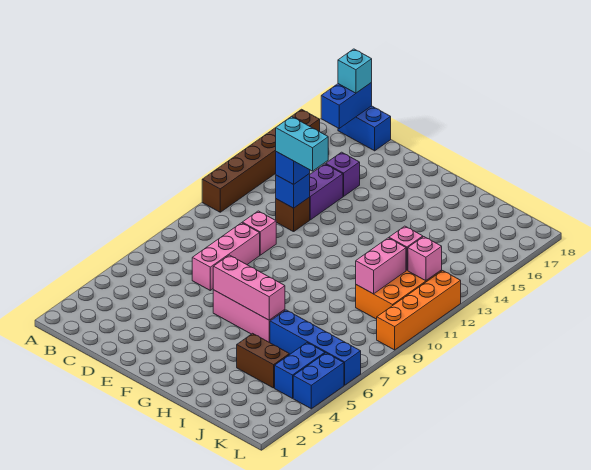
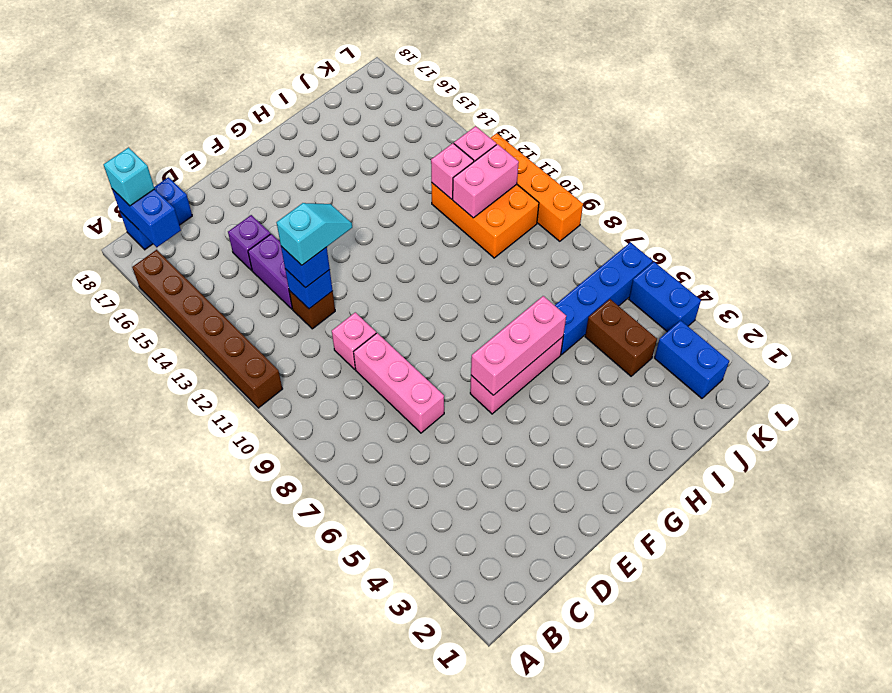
cyan 1x2 brick [276,116,328,171] -> cyan 1x2 slope [277,203,352,265]
brown 1x2 brick [237,333,289,388] -> brown 1x2 brick turned to [585,299,657,376]
pink 1x2 brick [356,238,406,294] -> pink 1x2 brick turned to [453,144,519,218]
blue 1x2 brick [275,343,325,398] -> blue 1x2 brick moved to [654,320,729,398]

